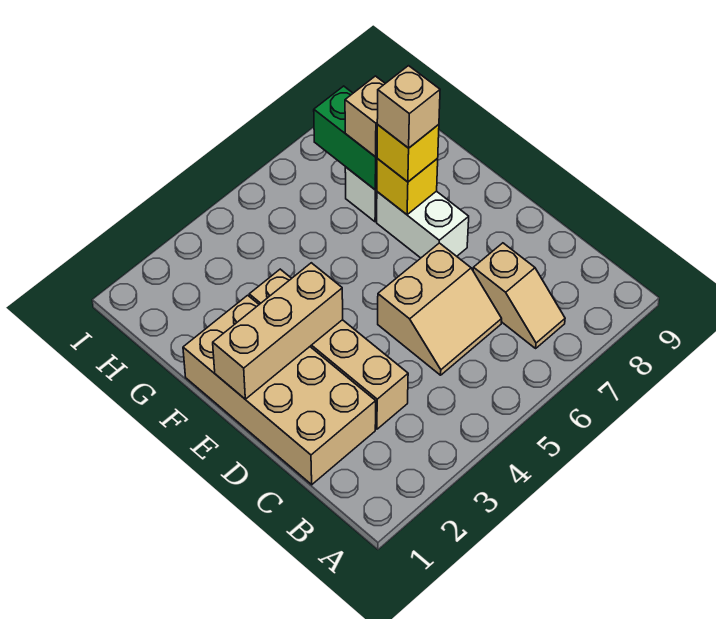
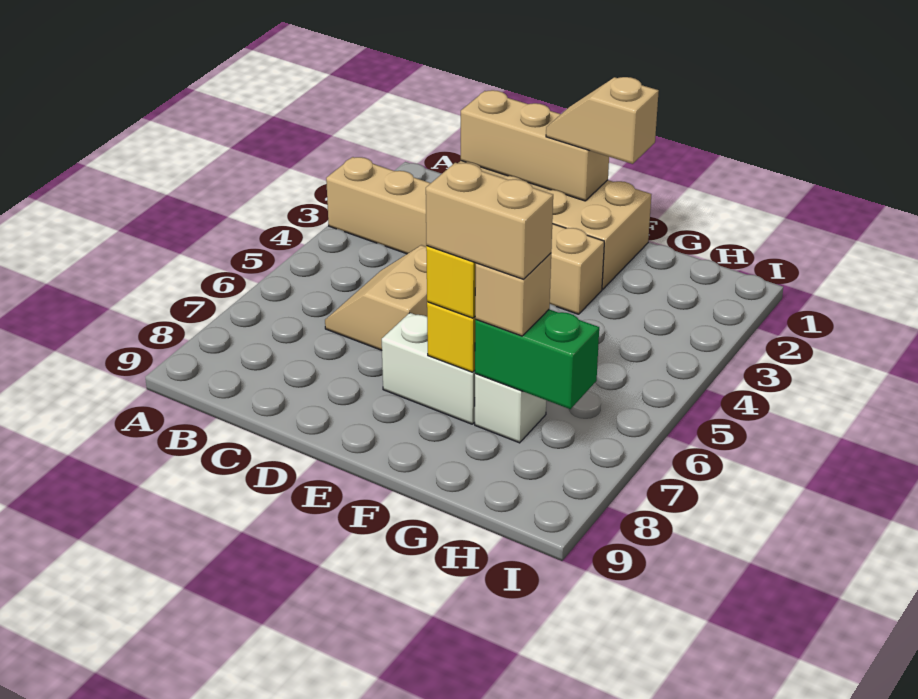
tan 1x2 slope [473,243,565,348] -> tan 1x2 slope moved to [546,77,659,164]
tan 1x4 brick [249,269,408,429] -> tan 1x6 brick [326,157,604,314]
tan 1x3 brick [213,263,343,399] -> tan 1x3 brick turned to [461,90,609,201]
tan 1x1 brick [377,66,440,148] -> tan 1x2 brick [426,163,553,279]

